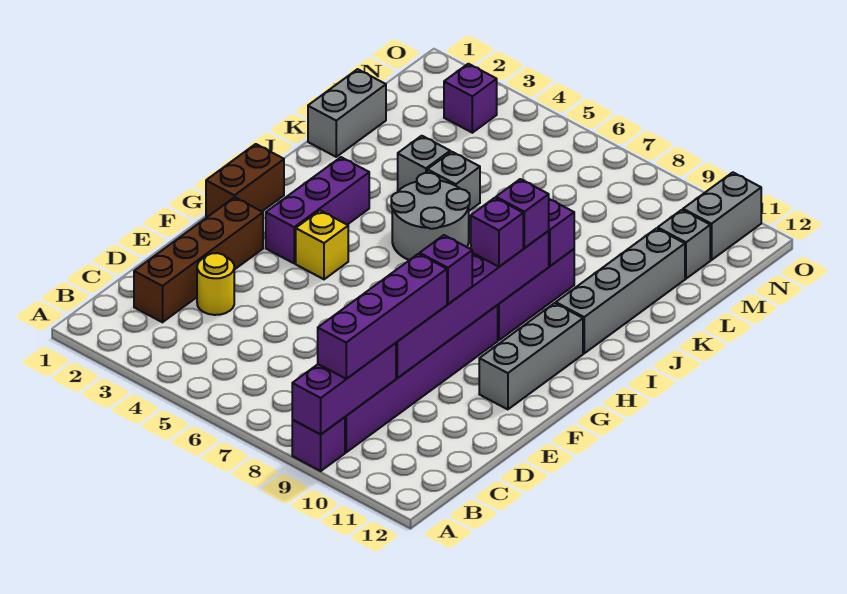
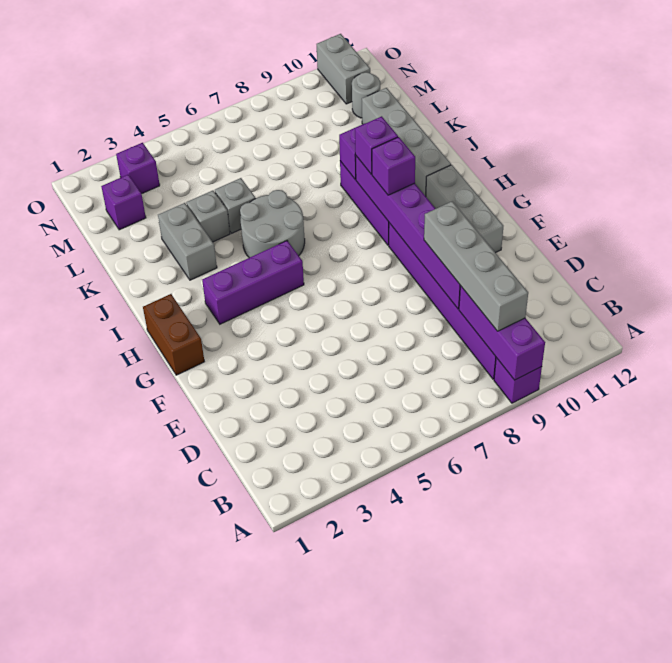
purple 1x4 brick [318,254,447,379] -> grey 1x4 brick [424,201,528,331]
brown 1x4 brick [134,197,263,322] -> none
yellow 1x1 round brick [197,253,234,315] -> none
purple 1x1 brick [420,235,472,304] -> purple 1x1 brick moved to [101,175,146,230]
purple 1x3 brick [266,157,369,263] -> purple 1x3 brick turned to [202,241,304,324]
yellow 1x1 brick [296,211,348,279] -> none
grey 1x2 brick [308,69,386,157] -> grey 1x2 brick moved to [158,203,217,280]
grey 1x1 brick [658,210,710,279] -> grey 1x1 round brick [352,72,380,118]

